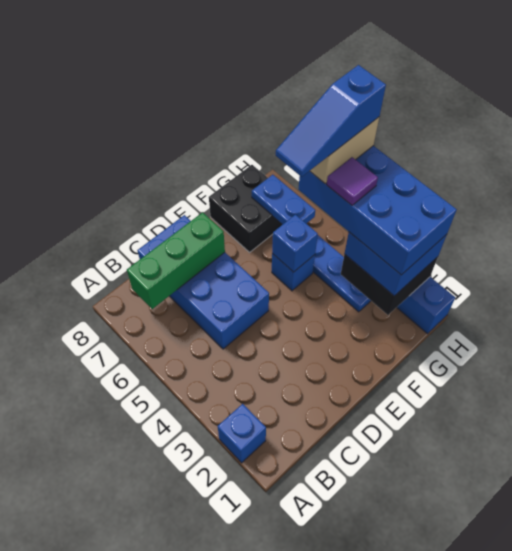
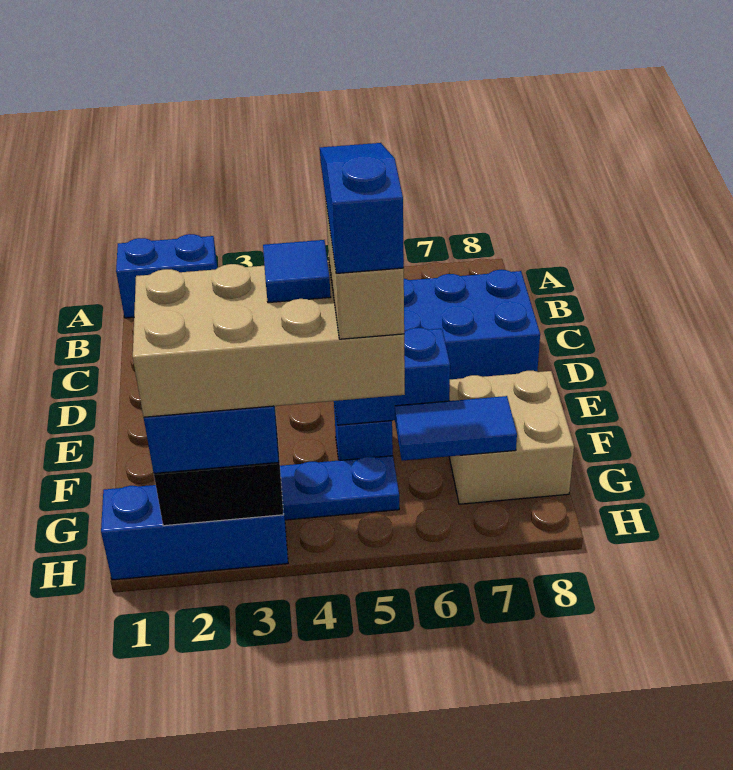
blue 1x1 brick [218,404,266,463] -> blue 1x2 brick [116,234,217,318]
green 1x3 brick [127,212,225,309] -> none
blue 1x1 brick [272,215,318,272] -> blue 1x2 brick [335,328,450,425]
black 2x2 brick [209,165,283,252] -> tan 2x2 brick [449,371,574,504]
blue 2x4 brick [298,146,457,275] -> tan 2x4 brick [133,260,405,417]
purple 1x1 tile [327,157,378,205] -> blue 1x1 tile [263,240,331,303]
blue 1x2 plate [252,175,315,224] -> blue 1x2 tile [395,396,517,461]

